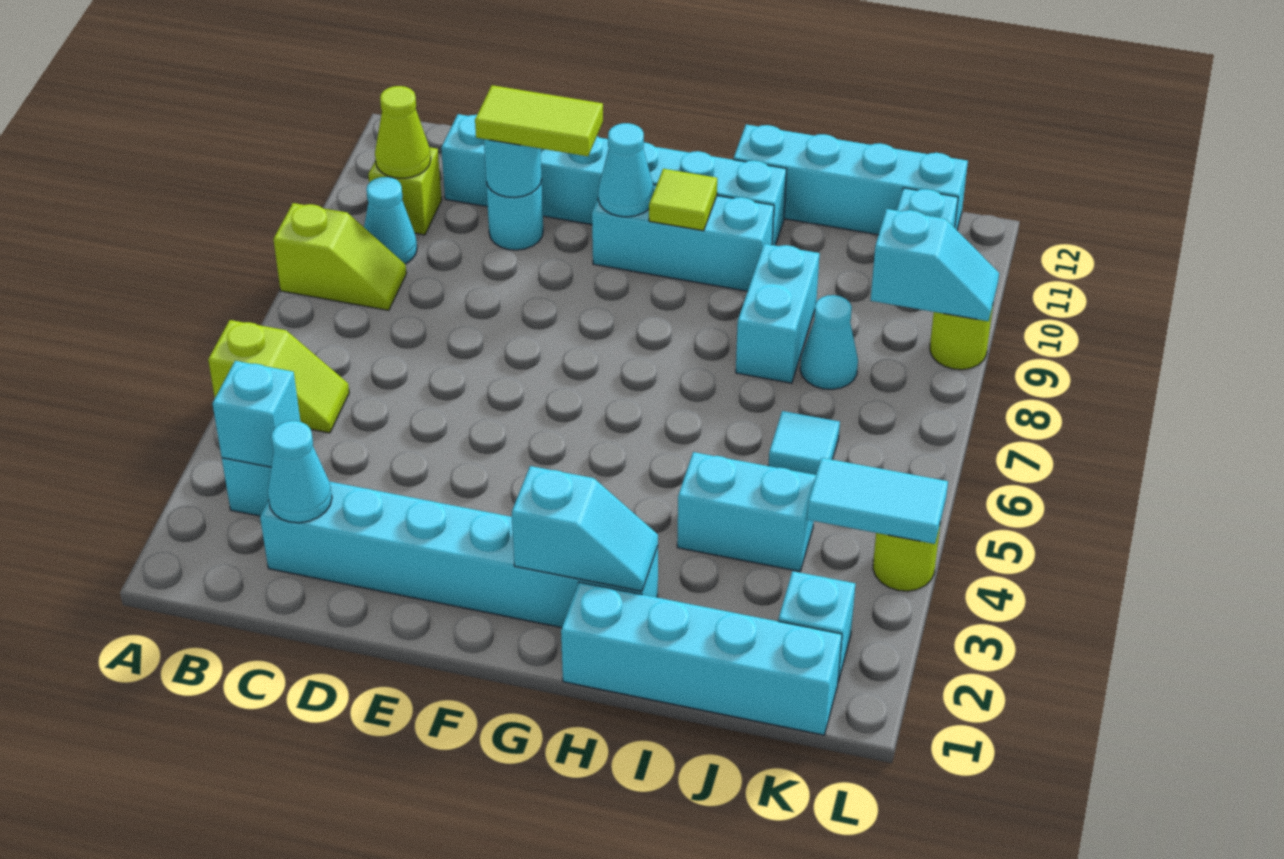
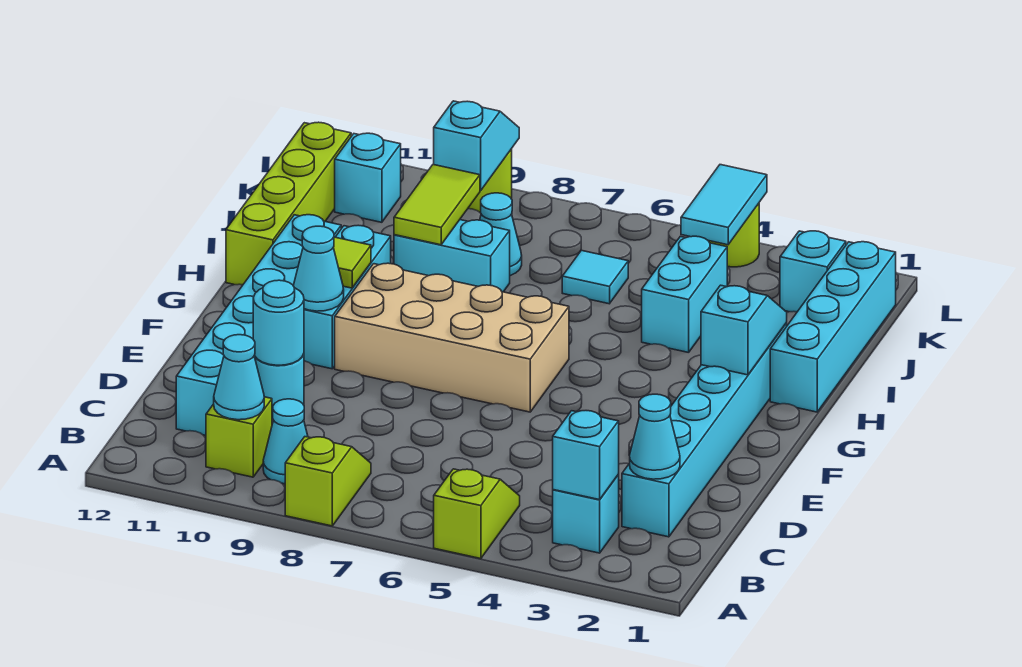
lime 1x1 cone [375,86,431,178] -> cyan 1x1 cone [214,335,264,420]
lime 1x2 tile [475,85,603,156] -> lime 1x2 tile moved to [394,164,480,245]
none -> tan 2x4 brick [335,263,569,412]
cyan 1x4 brick [733,125,968,235] -> lime 1x4 brick [226,122,351,285]

